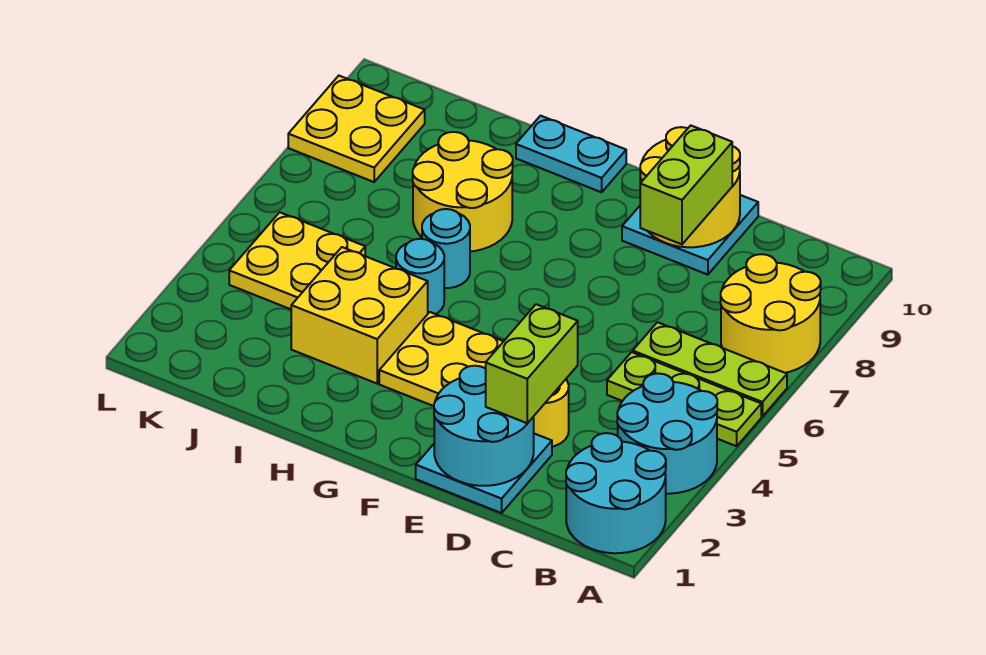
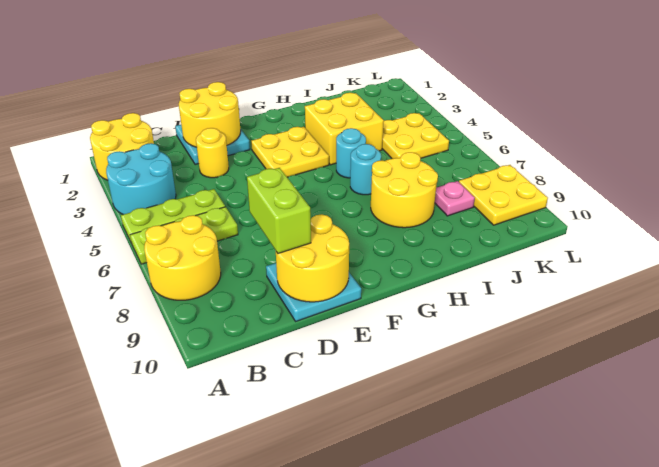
cyan 2x2 round brick [566,433,666,553] -> yellow 2x2 round brick [90,113,154,180]
cyan 2x2 round brick [434,366,534,486] -> yellow 2x2 round brick [179,82,241,147]
lime 1x2 brick [486,304,578,423] -> none
cyan 1x2 plate [516,116,626,192] -> none
none -> pink 1x1 plate [435,181,475,216]

